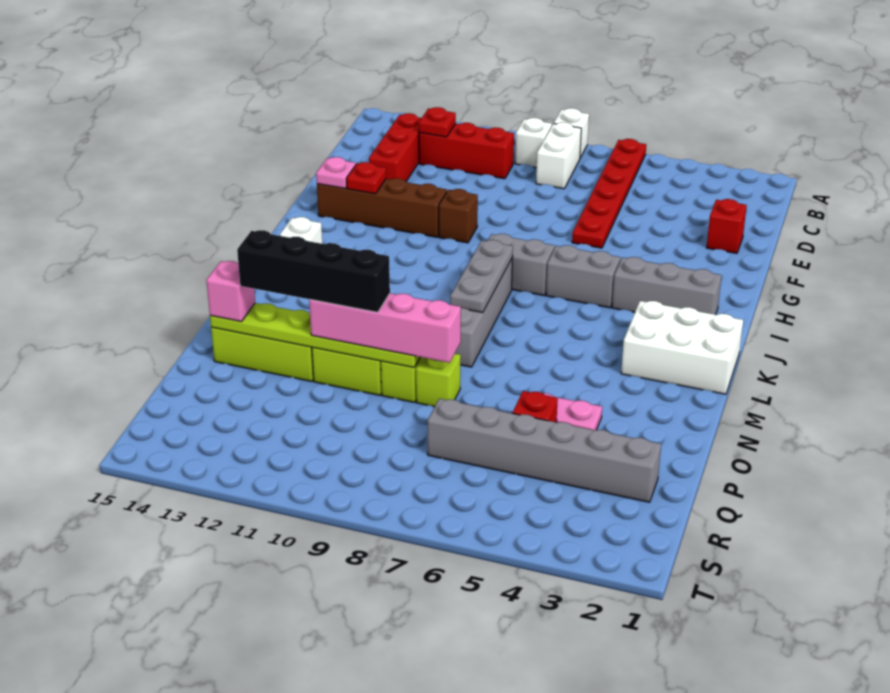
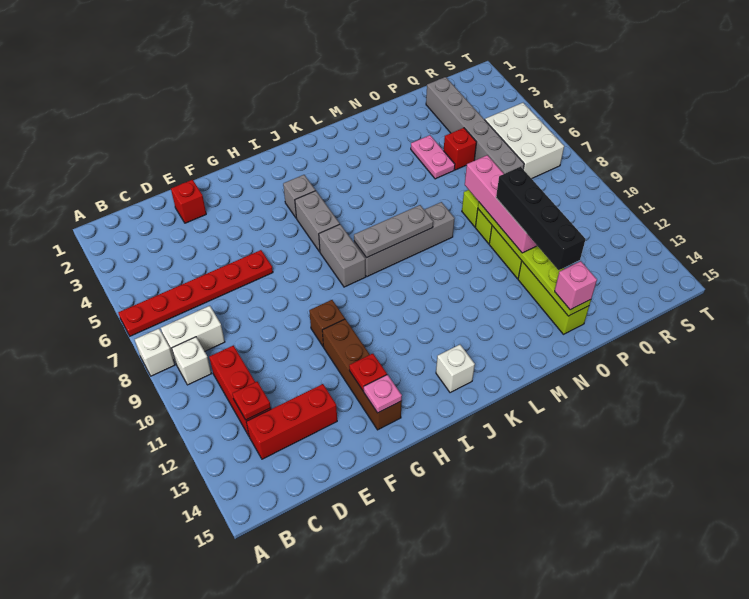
grey 1x3 brick [612,257,722,315] -> grey 1x1 brick [283,175,315,218]
white 2x3 brick [621,301,743,394] -> white 2x3 brick moved to [485,103,564,179]

